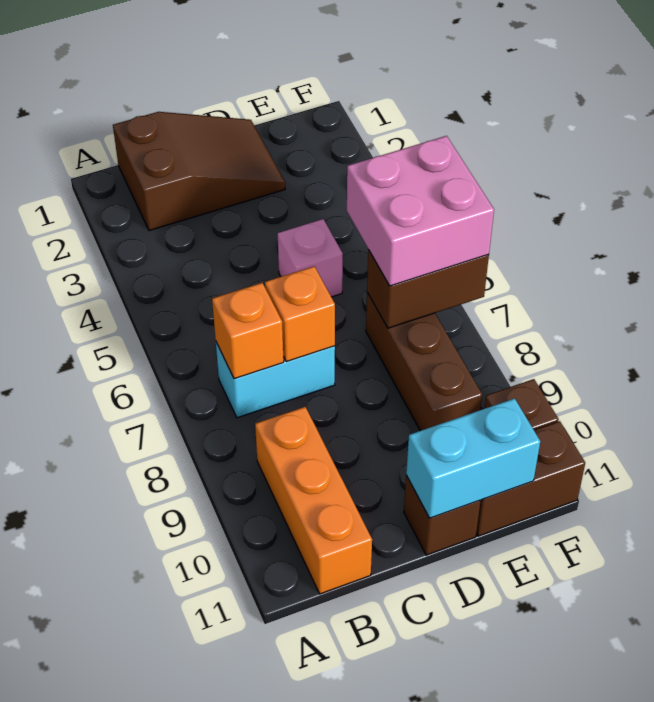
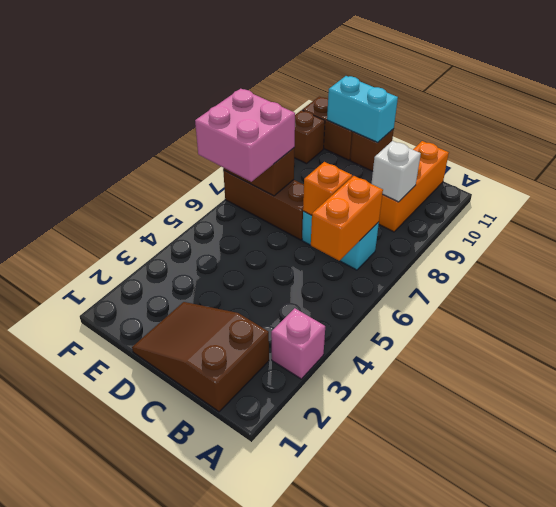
orange 1x1 brick [212,283,284,379] -> orange 1x2 brick [311,176,383,261]
none -> white 1x1 brick [372,141,421,202]
pink 1x1 brick [278,219,343,297] -> pink 1x1 brick moved to [271,308,325,379]
brown 1x3 brick [366,292,482,431] -> brown 1x3 brick turned to [223,170,304,240]

